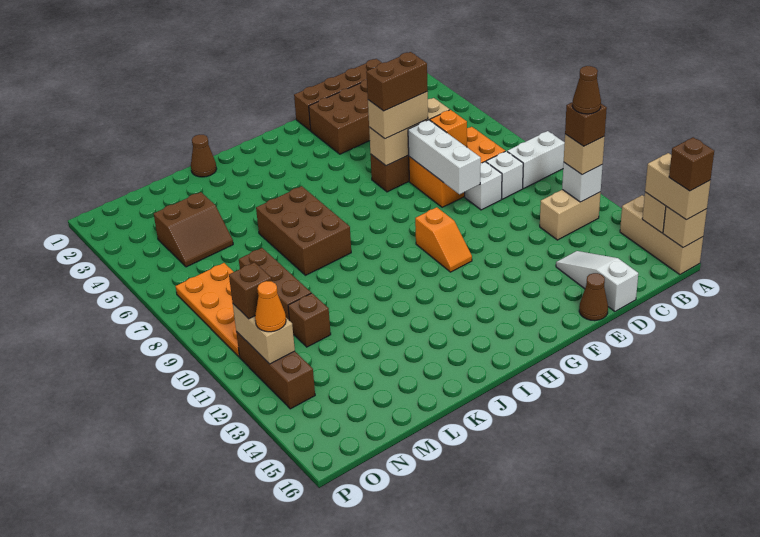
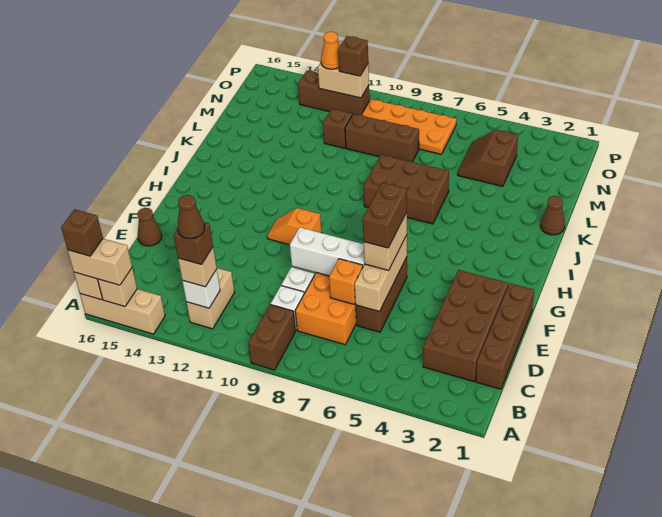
white 1x2 brick [507,131,565,189] -> brown 1x2 brick [248,304,296,370]
white 1x3 slope [556,251,638,311] -> none

